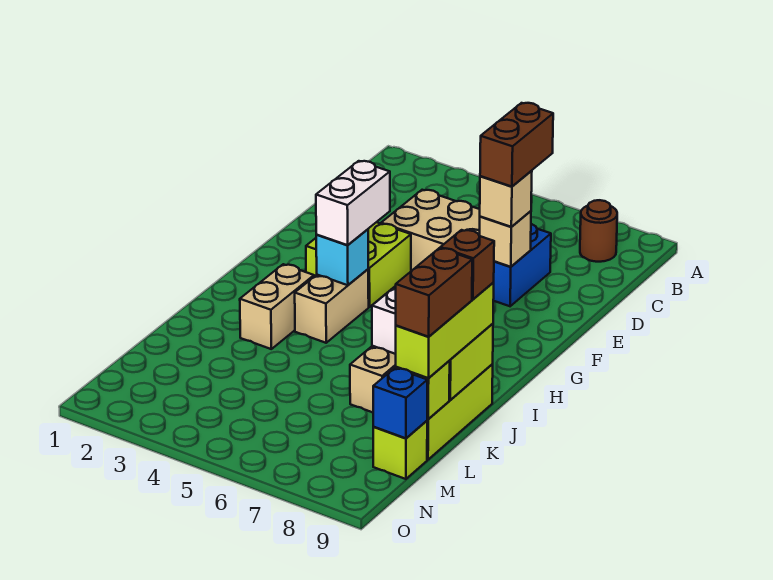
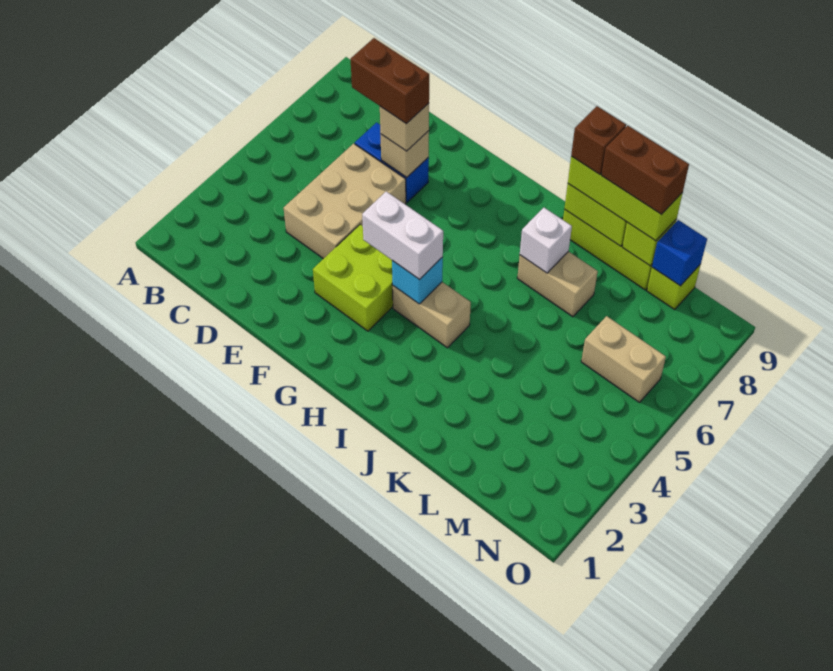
brown 1x1 round brick [580,200,617,262] -> none
tan 1x2 brick [240,264,314,349] -> tan 1x2 brick moved to [581,316,666,402]

